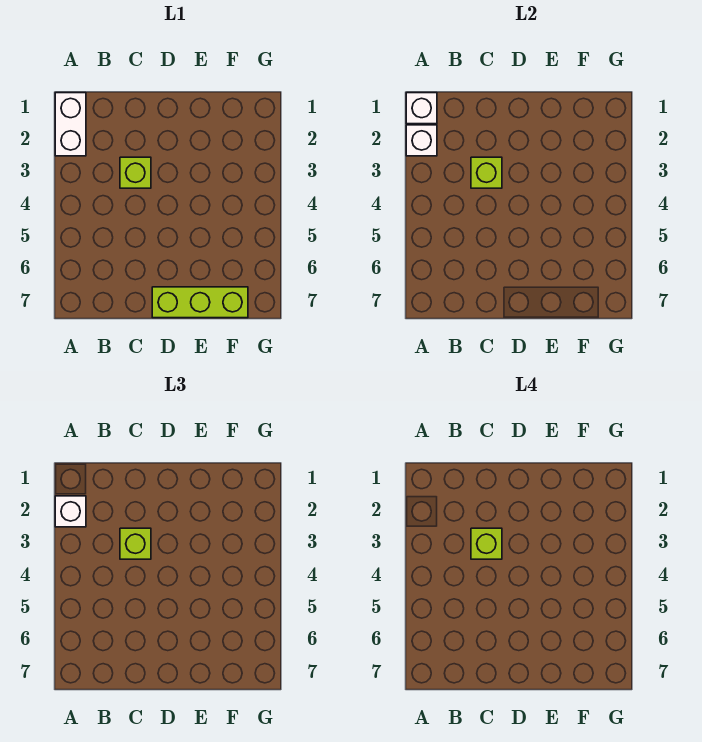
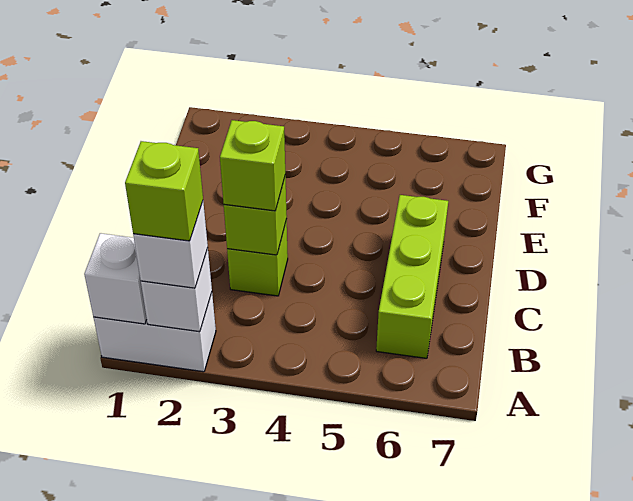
lime 1x1 brick [471,528,502,559] -> lime 1x1 brick moved to [125,141,203,241]
lime 1x3 brick [152,287,248,318] -> lime 1x3 brick moved to [376,195,448,358]

